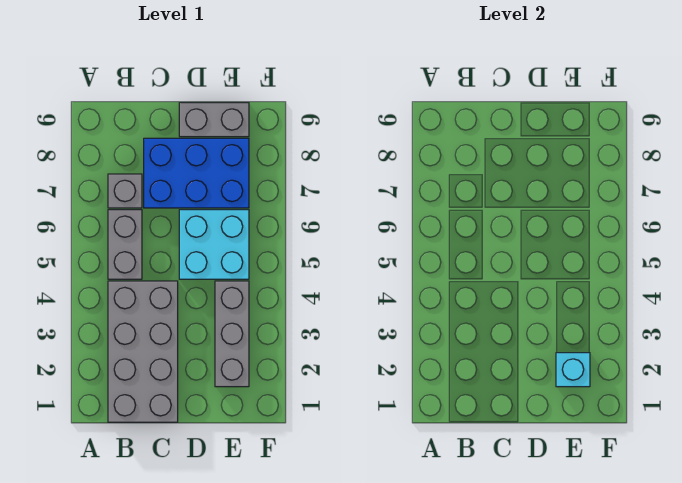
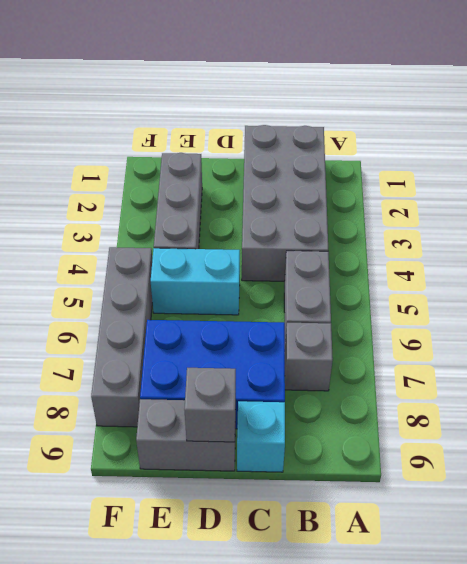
cyan 2x2 brick [179,210,249,279] -> cyan 1x2 brick [151,248,240,315]
none -> grey 1x1 brick [184,368,236,442]
cyan 1x1 brick [556,353,590,387] -> cyan 1x1 brick moved to [237,401,285,472]
none -> grey 1x4 brick [91,247,152,427]

